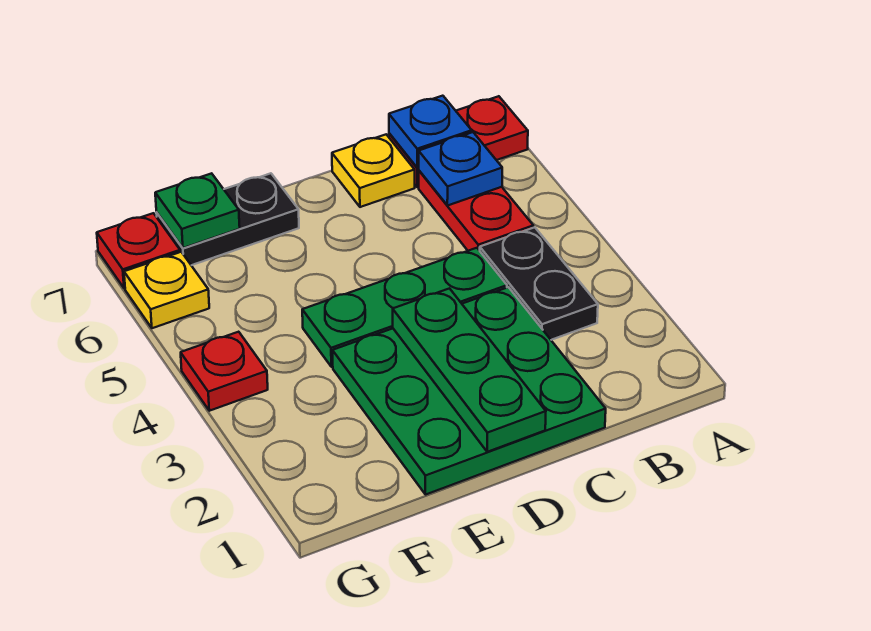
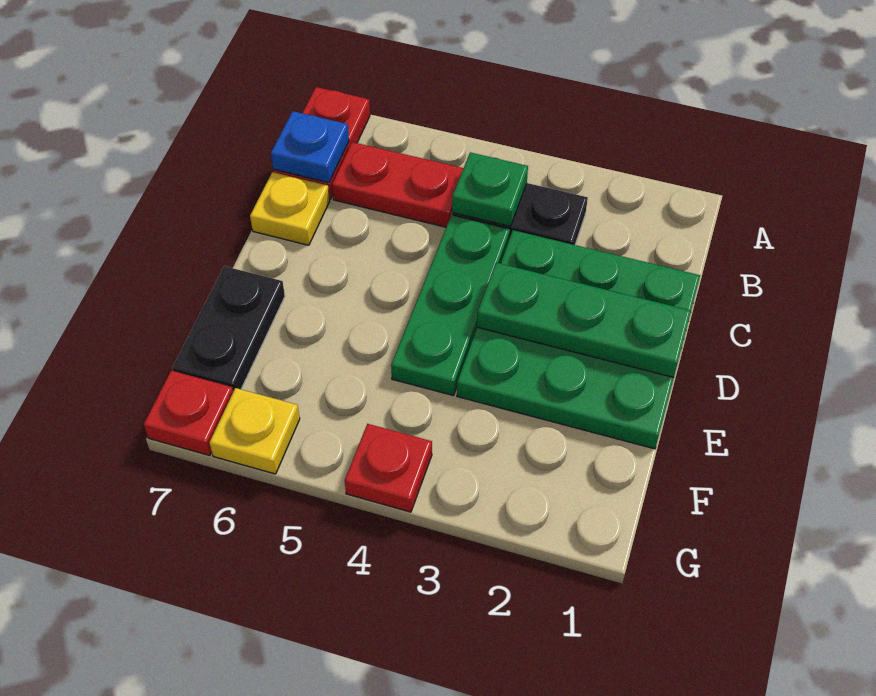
blue 1x1 plate [419,132,502,206] -> none
green 1x1 plate [155,173,240,248] -> green 1x1 plate moved to [452,153,528,226]

